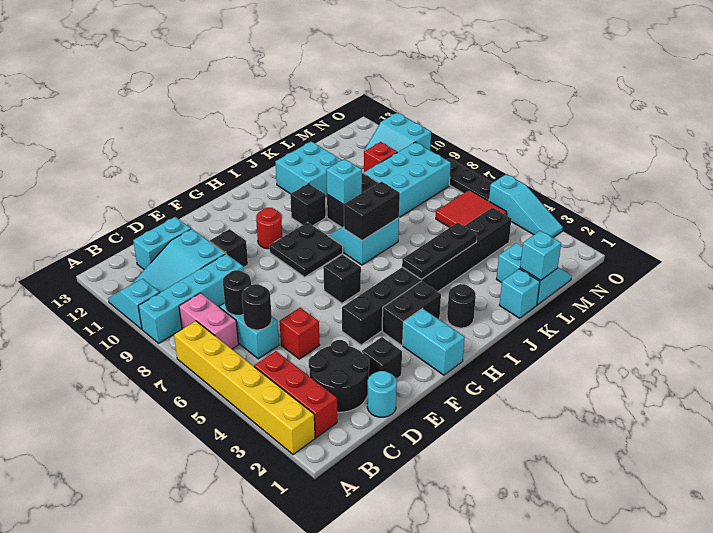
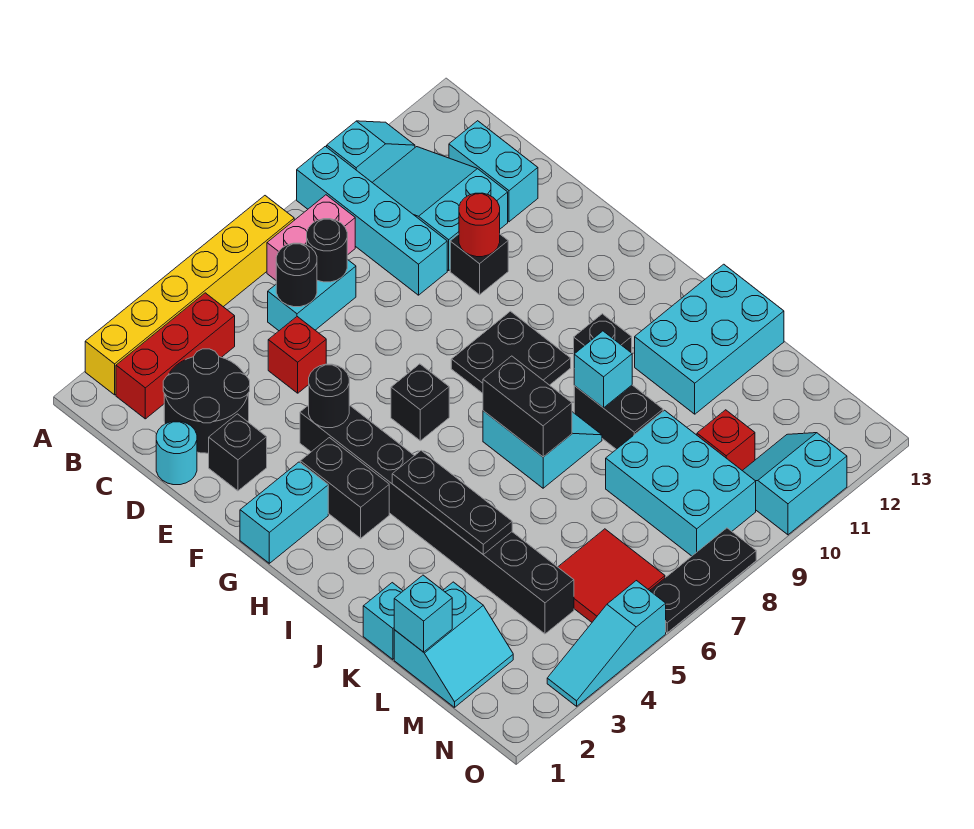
red 1x1 round brick [256,208,282,249] -> red 1x1 round brick moved to [459,193,500,257]
black 1x1 round brick [447,284,476,328] -> black 1x1 round brick moved to [309,364,349,428]
cyan 2x2 brick [275,141,341,197] -> cyan 2x3 brick [635,264,784,414]

